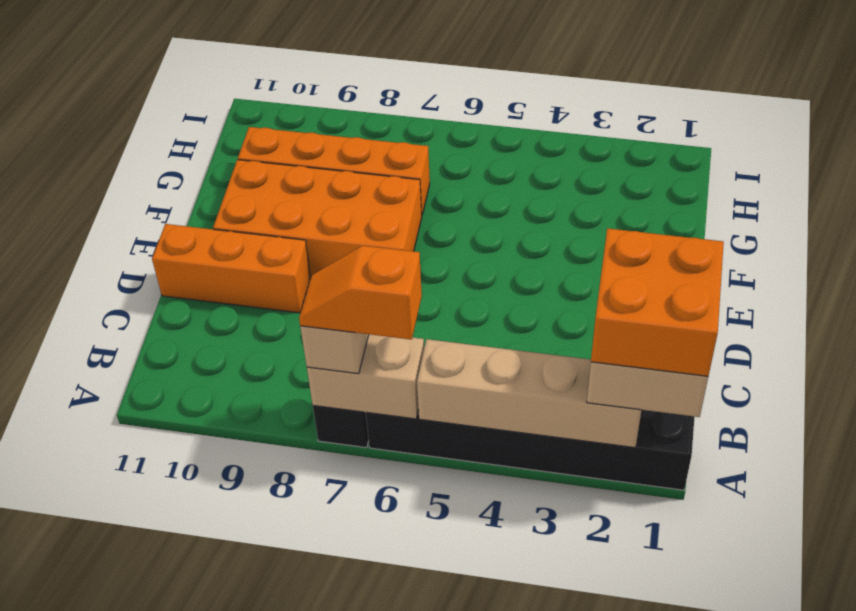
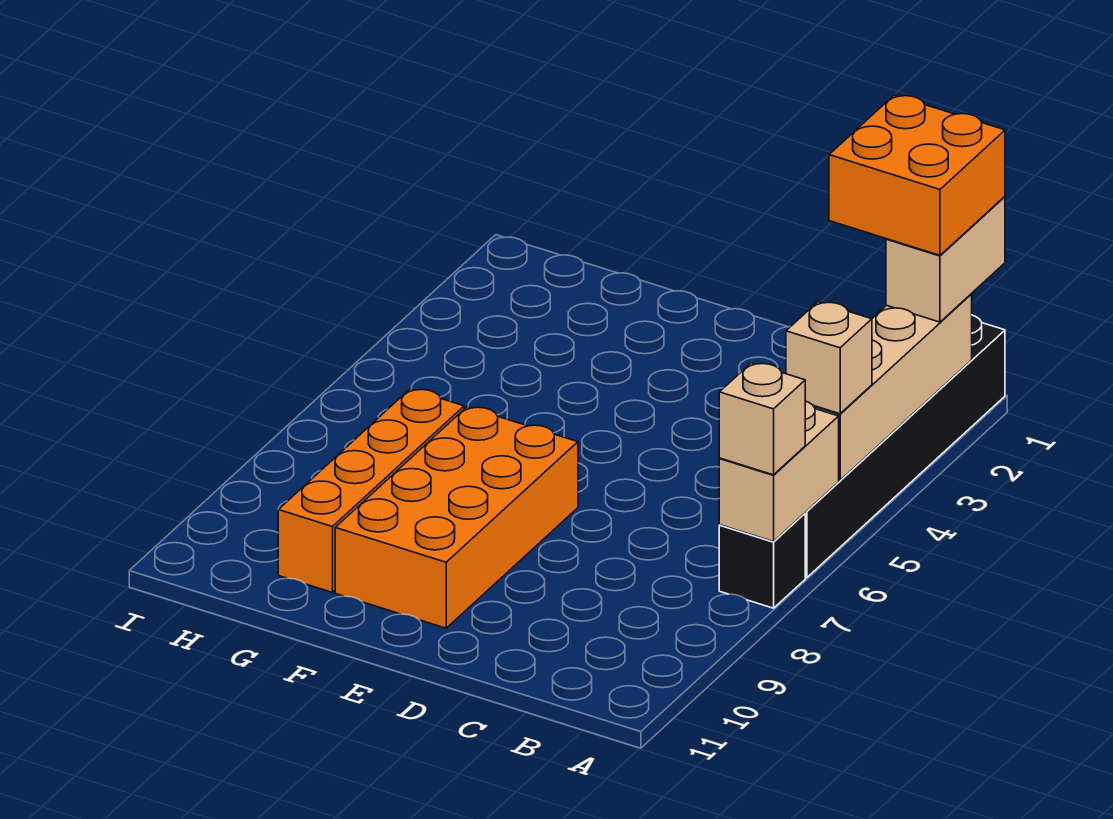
none -> tan 1x1 brick [786,302,872,414]
orange 1x2 slope [299,246,422,340] -> none
orange 1x3 brick [152,224,311,313] -> none

